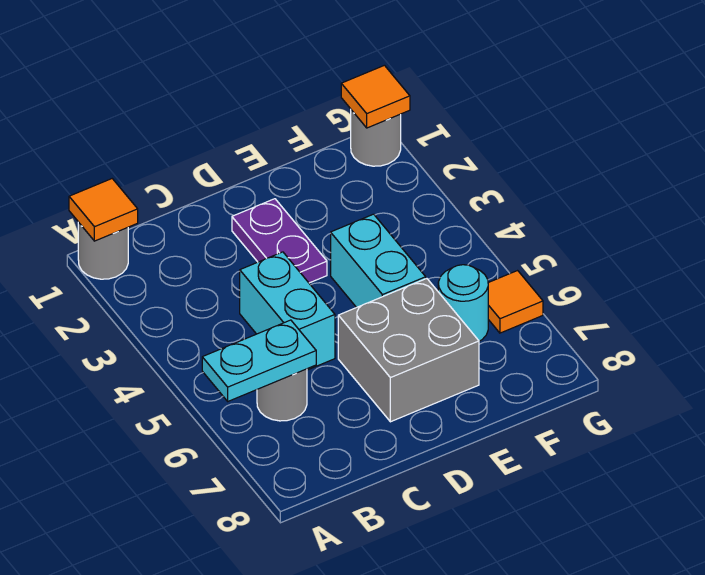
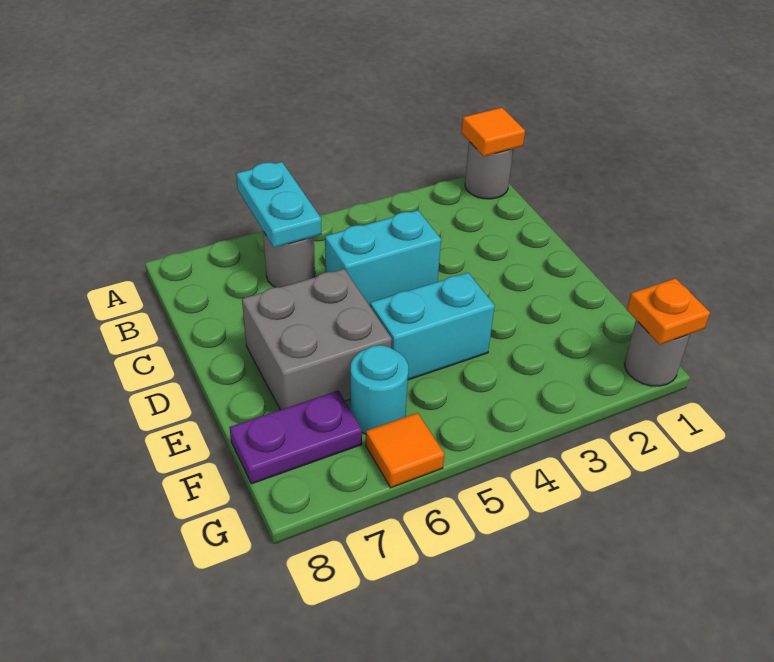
purple 1x2 plate [232,199,327,283] -> purple 1x2 plate moved to [230,391,362,484]
orange 1x1 tile [341,65,410,128] -> orange 1x1 plate [627,278,710,345]

